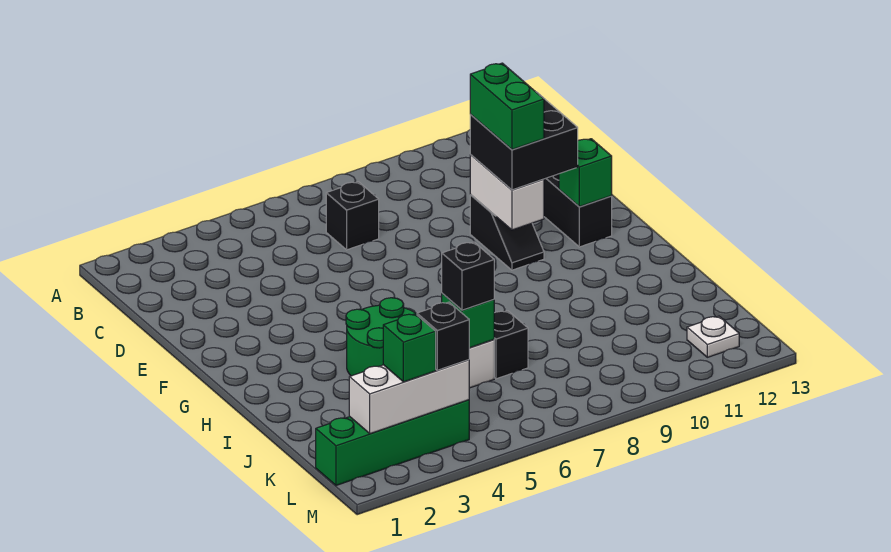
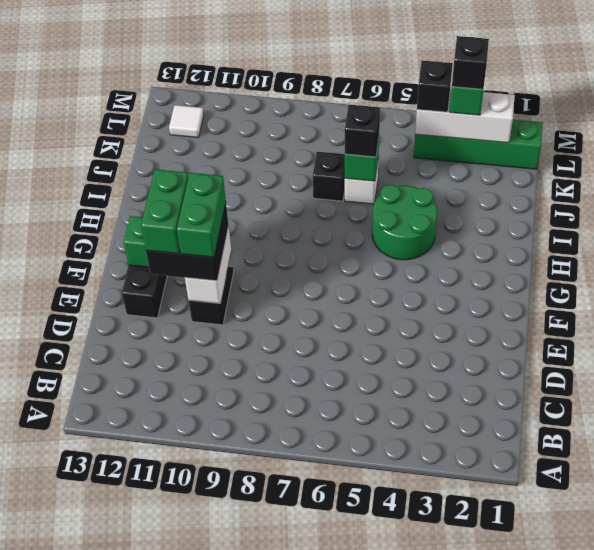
black 1x1 brick [326,182,379,250] -> black 1x1 brick moved to [452,36,489,89]
none -> green 1x2 brick [141,169,189,254]
white 1x1 plate [687,316,739,357] -> white 1x1 tile [169,105,204,137]

